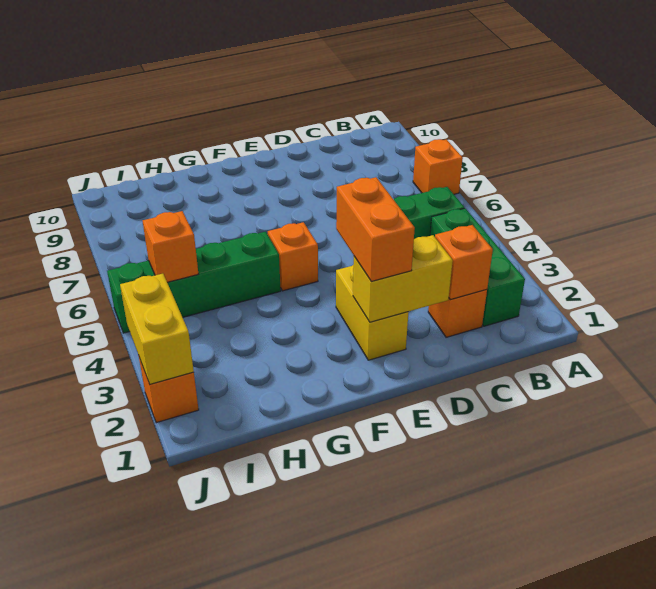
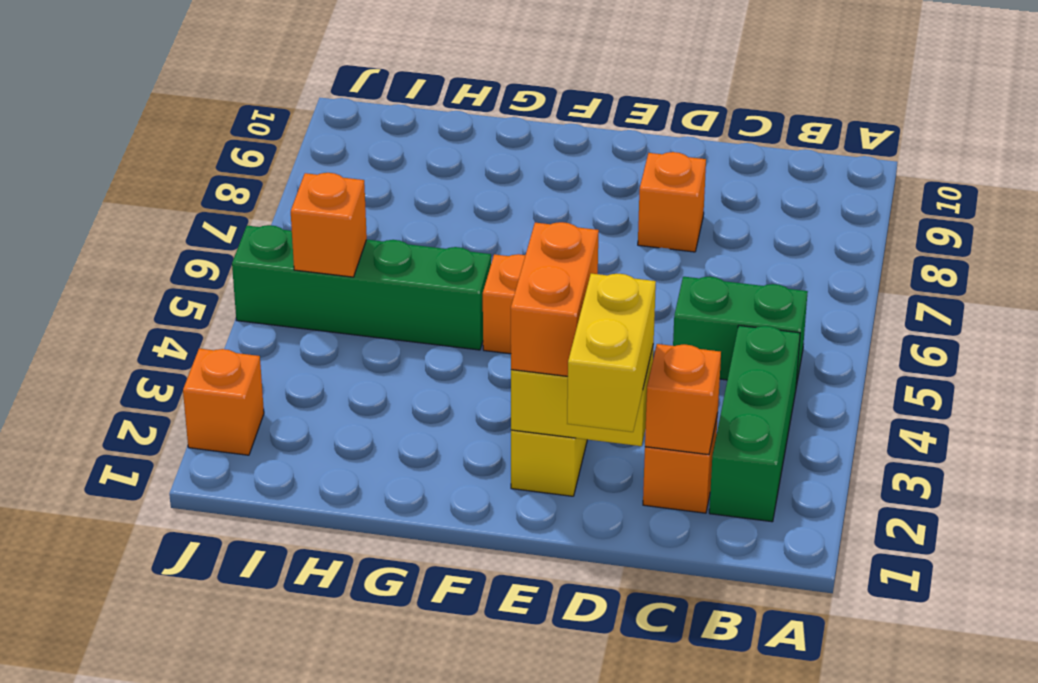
orange 1x1 brick [413,139,463,194] -> orange 1x1 brick moved to [638,152,706,252]
yellow 1x2 brick [120,274,194,384] -> yellow 1x2 brick moved to [567,273,656,432]

